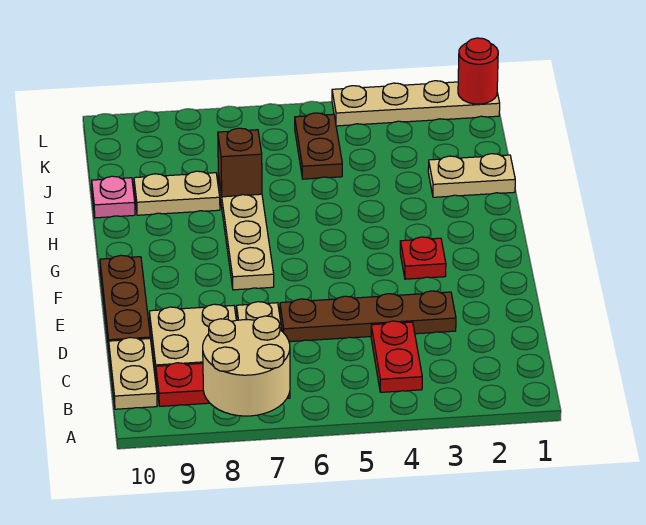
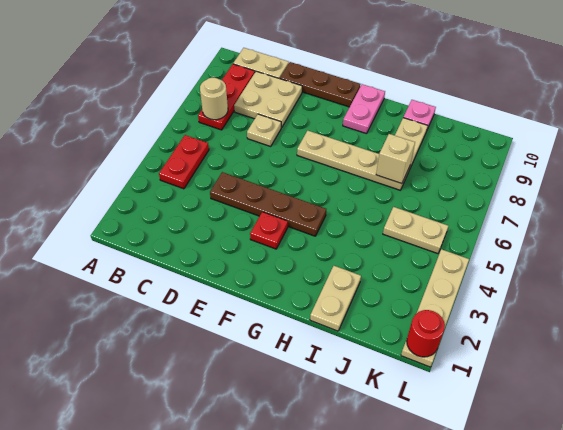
tan 2x2 round brick [203,316,290,416] -> tan 1x1 round brick [200,78,228,120]
red 1x2 plate [371,321,422,392] -> red 1x2 plate turned to [159,135,209,189]
brown 1x4 plate [280,291,456,342] -> brown 1x4 plate turned to [210,172,326,236]
none -> pink 1x2 plate [343,84,385,134]
brown 1x1 brick [218,128,262,197] -> tan 1x1 brick [376,134,415,184]
brown 1x2 plate [295,113,342,179] -> tan 1x2 plate [383,207,448,254]

